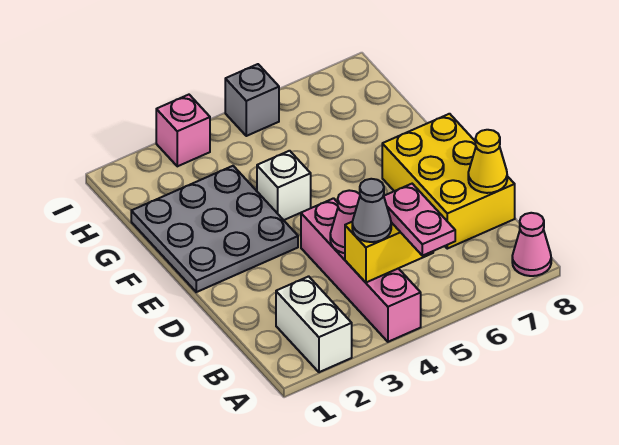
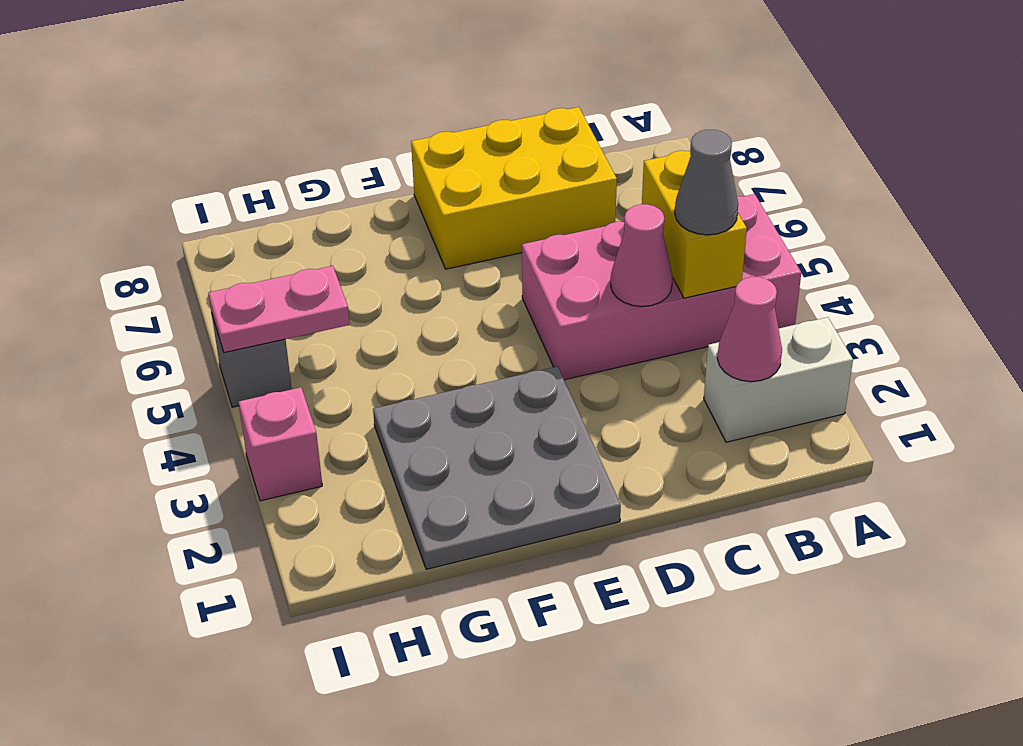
pink 1x4 brick [301,198,421,342] -> pink 2x4 brick [522,194,801,380]
pink 1x2 plate [384,184,455,256] -> pink 1x2 plate moved to [208,266,350,353]
pink 1x1 cone [512,213,551,276] -> pink 1x1 cone moved to [717,277,782,382]
yellow 1x1 cone [468,130,507,193] -> none
white 1x1 brick [257,151,311,220] -> none

